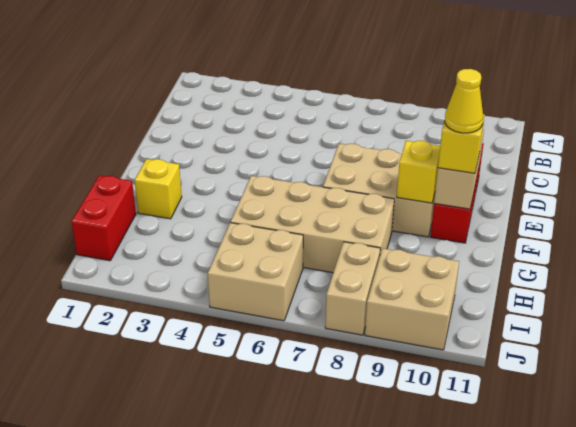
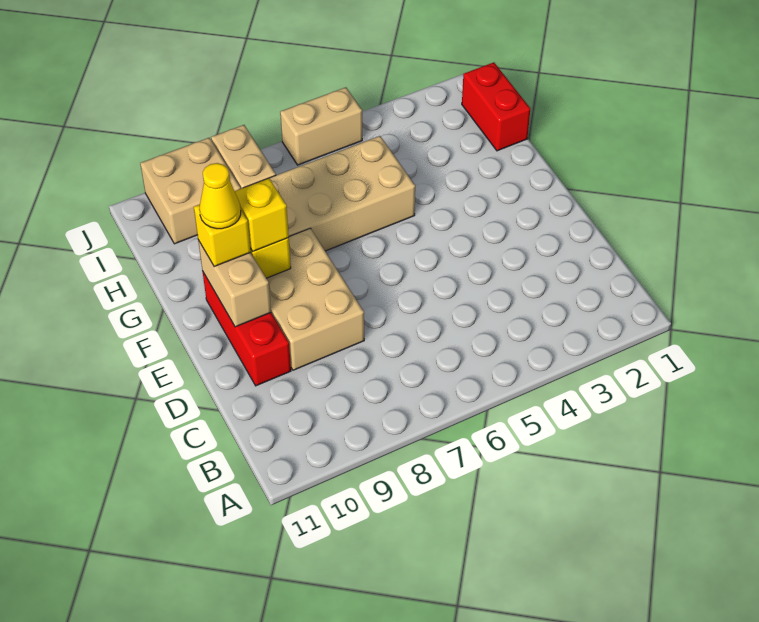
tan 2x3 brick [323,143,435,237] -> tan 2x3 brick turned to [267,228,364,370]
yellow 1x1 brick [135,159,182,219] -> yellow 1x1 brick moved to [235,178,289,251]
tan 2x2 brick [208,223,303,321] -> tan 1x2 brick [280,87,362,165]

